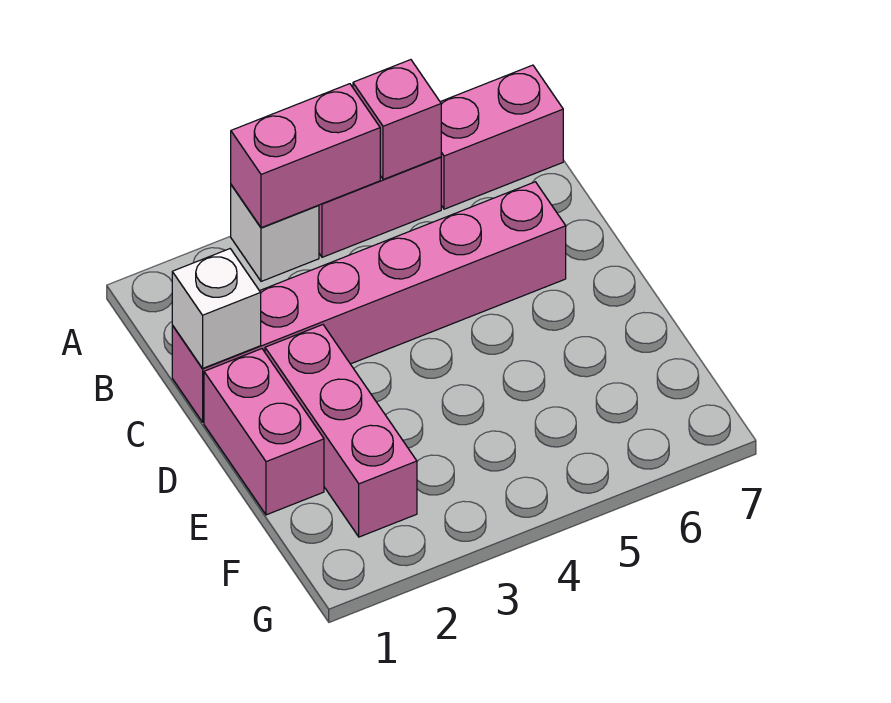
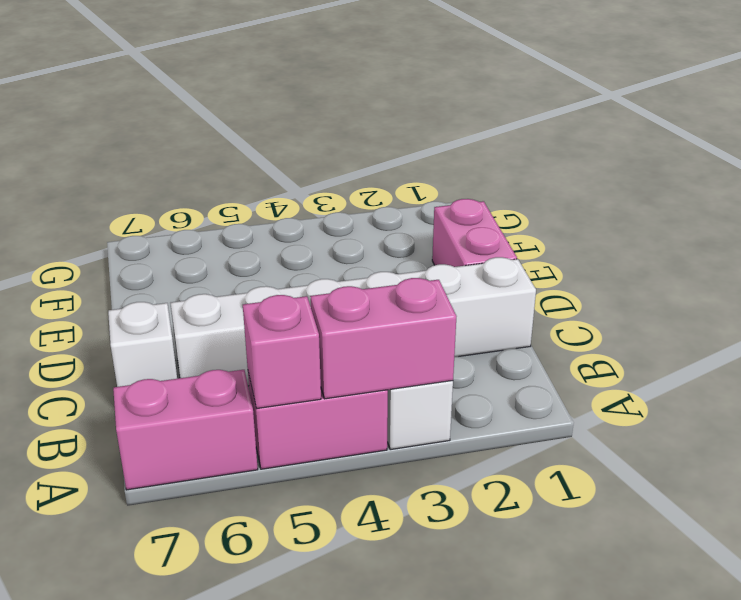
pink 1x6 brick [172,182,566,422] -> white 1x6 brick [171,257,536,386]
white 1x1 brick [172,249,261,368] -> white 1x1 brick moved to [108,302,177,387]
pink 1x3 brick [265,325,417,537] -> none

